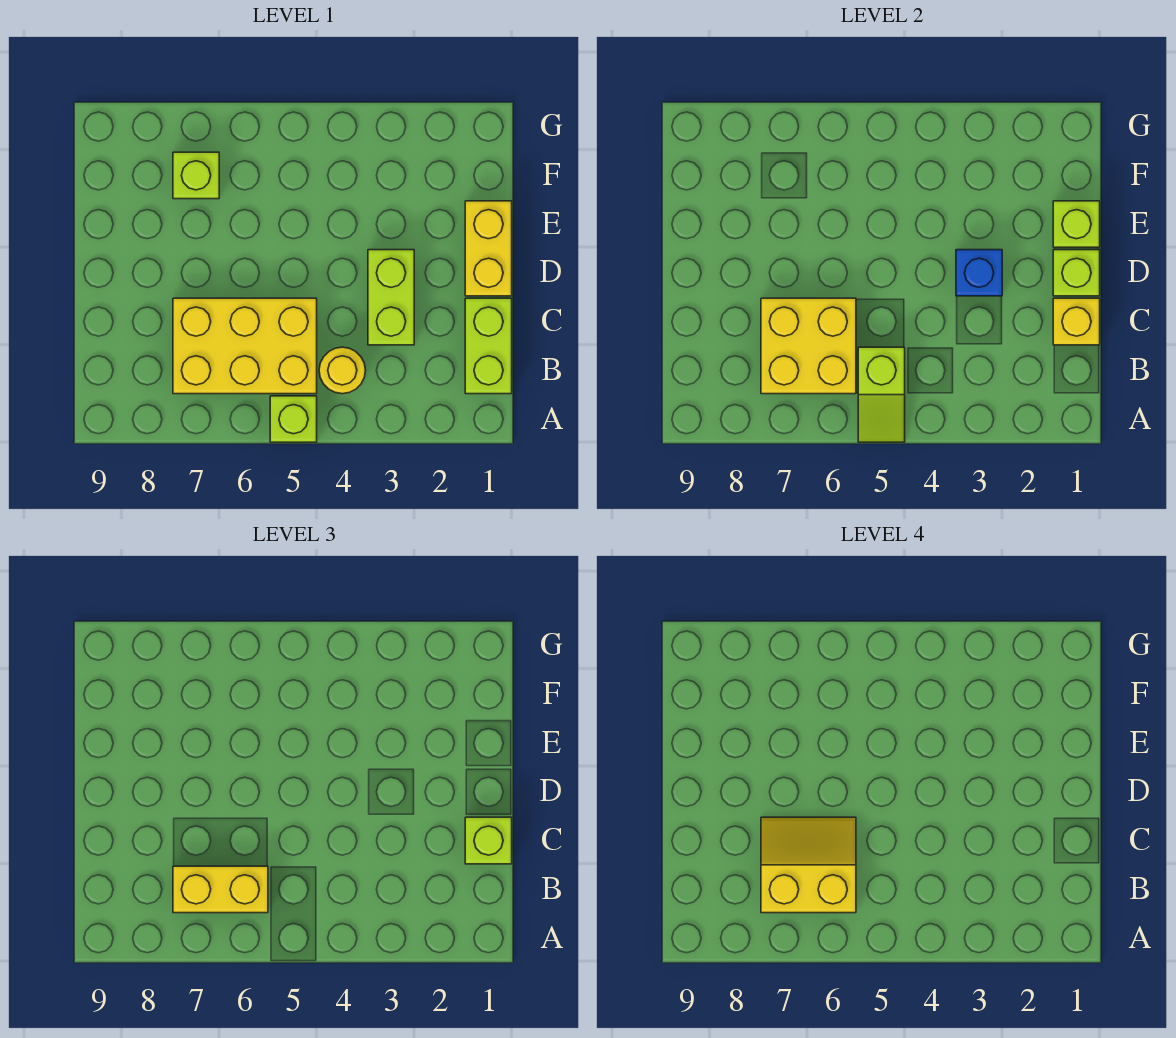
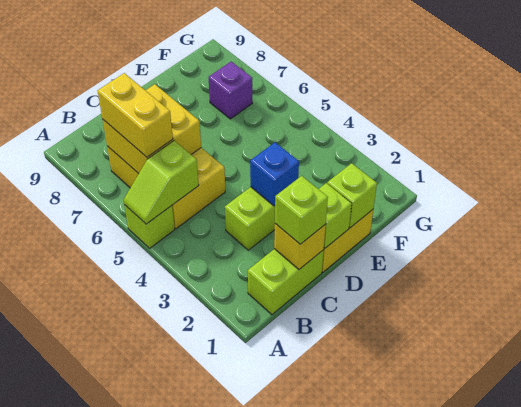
yellow 1x1 round brick [319,347,366,394] -> none
yellow 2x2 slope [761,817,856,913] -> none
lime 1x1 brick [173,152,219,199] -> purple 1x1 brick [209,62,252,119]

